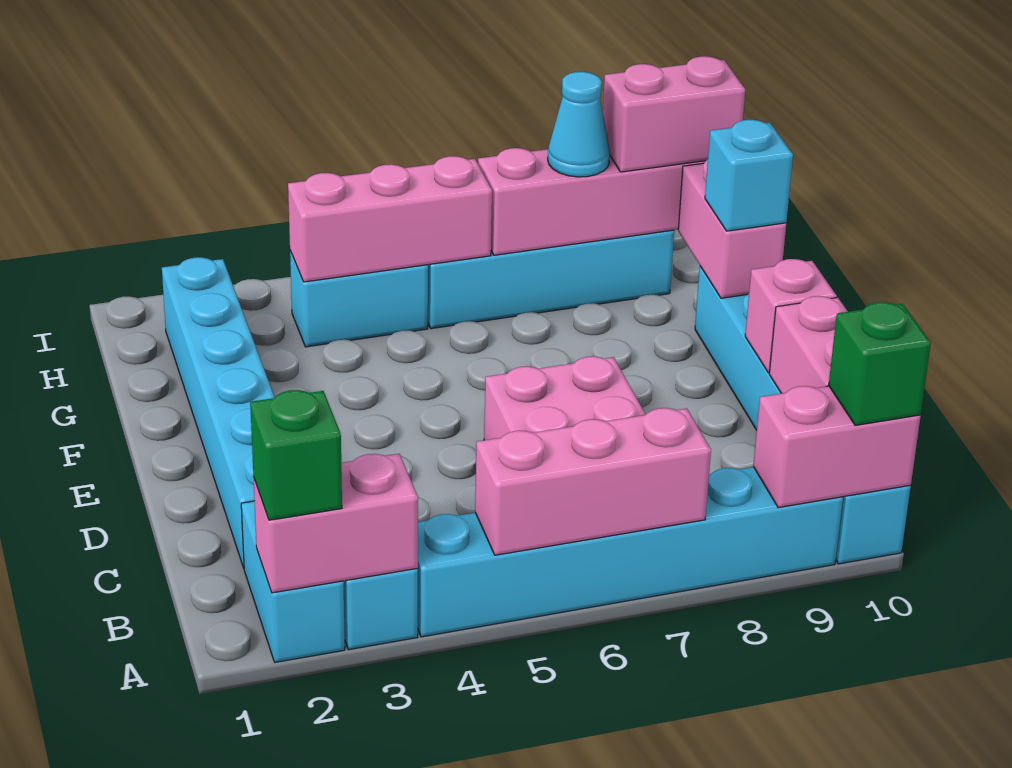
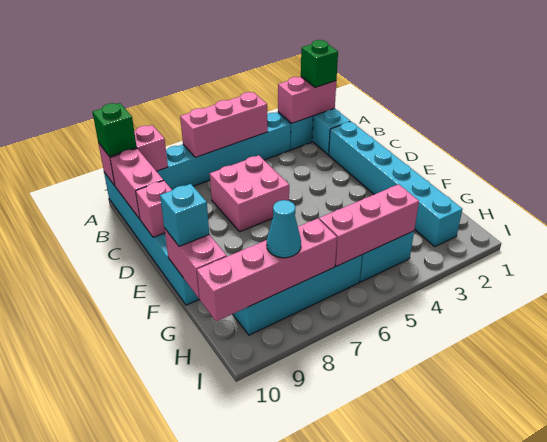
pink 1x2 brick [603,56,745,172] -> none

